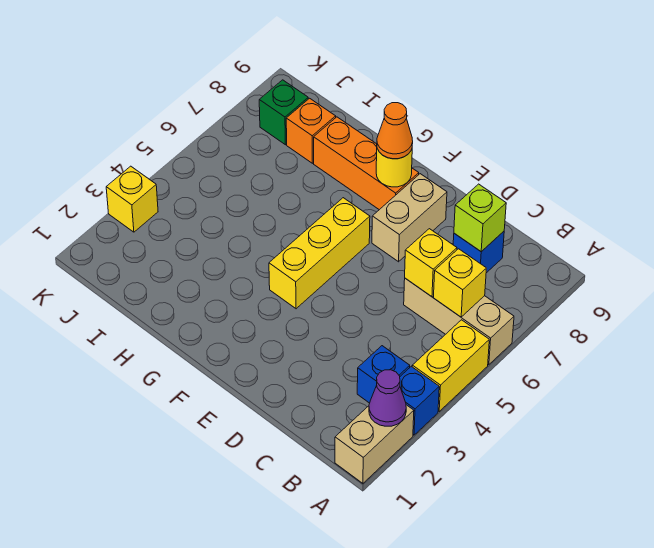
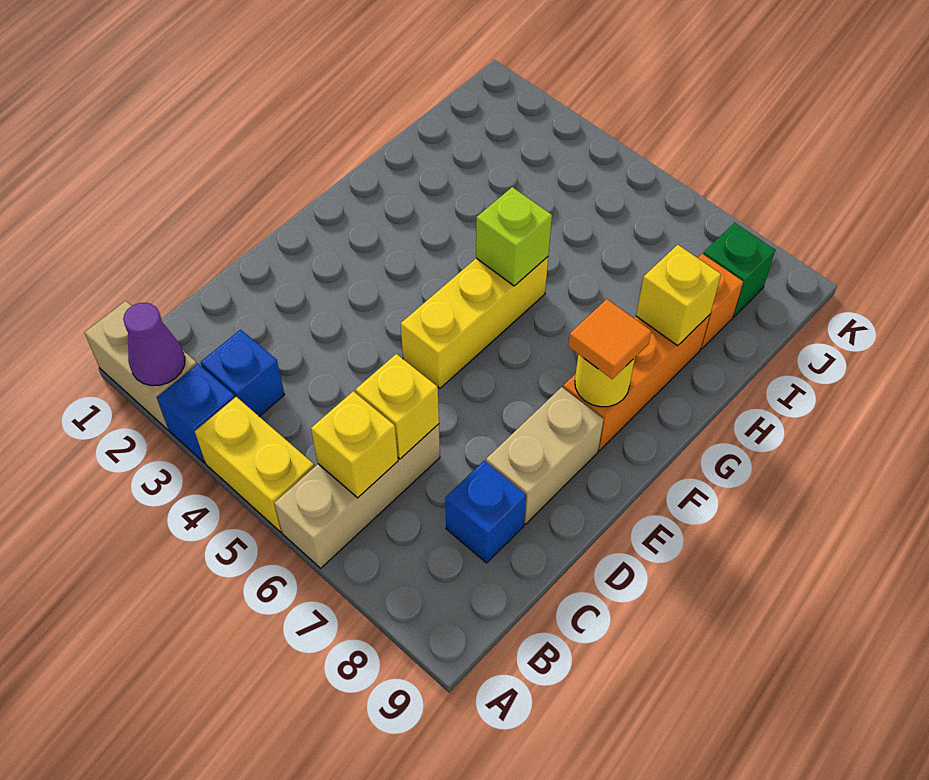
lime 1x1 brick [454,184,506,252] -> lime 1x1 brick moved to [476,187,552,286]
tan 1x2 brick [372,174,447,262] -> tan 1x2 brick turned to [486,387,604,524]
yellow 1x3 brick [269,198,370,309] -> yellow 1x3 brick turned to [401,257,548,388]
orange 1x1 cone [377,103,413,159] -> orange 1x1 tile [568,299,651,379]
yellow 1x1 brick [106,166,158,232] -> yellow 1x1 brick moved to [636,245,721,346]

